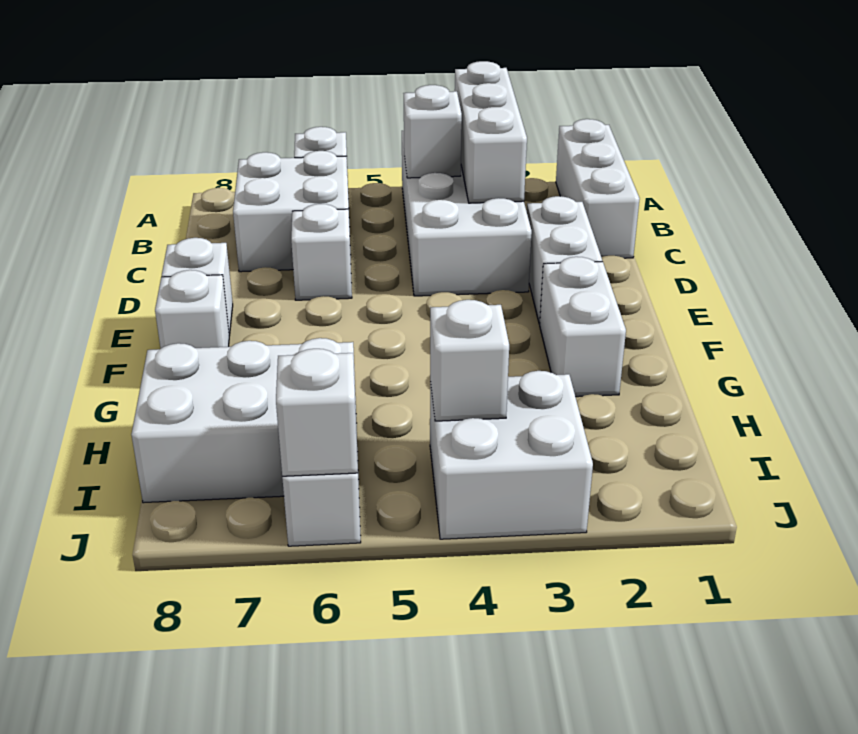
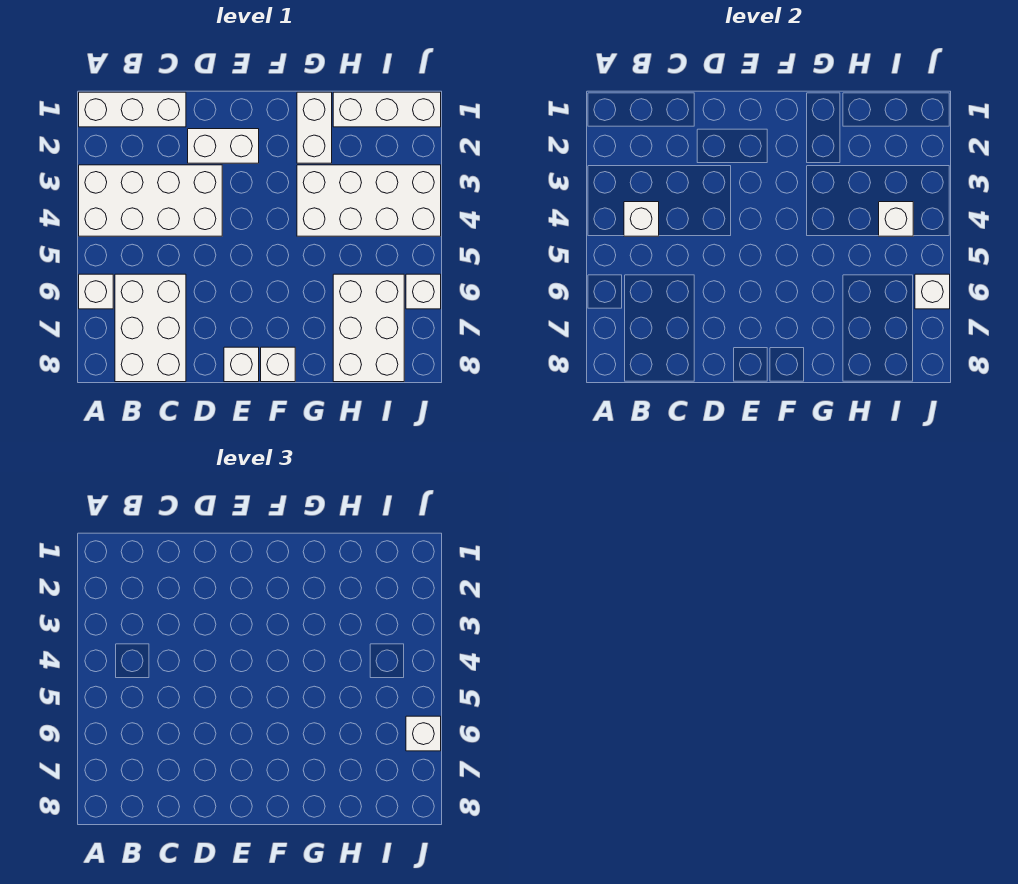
white 1x3 brick [455,61,527,203] -> white 1x3 brick moved to [333,92,441,127]
white 2x2 brick [233,151,351,272] -> white 2x3 brick [115,274,186,382]
white 1x1 brick [291,204,352,300] -> white 1x1 brick moved to [406,716,441,751]
white 1x2 brick [540,257,626,397] -> white 1x2 brick turned to [297,92,332,163]
white 2x2 brick [430,371,593,539] -> white 2x4 brick [297,165,441,236]

